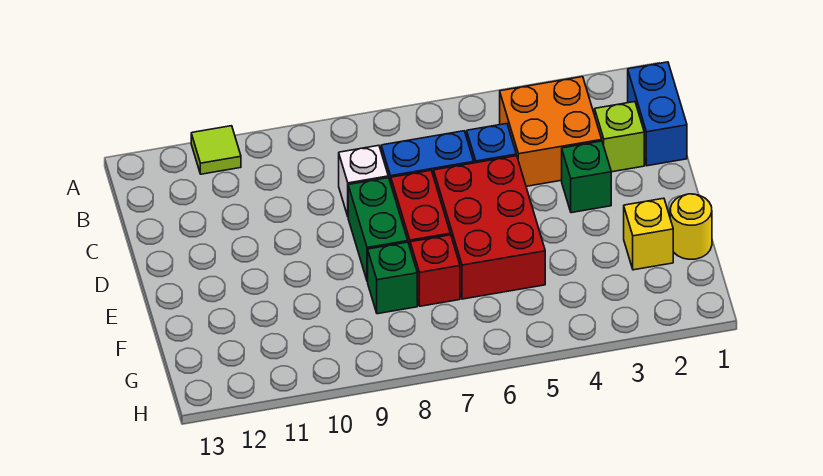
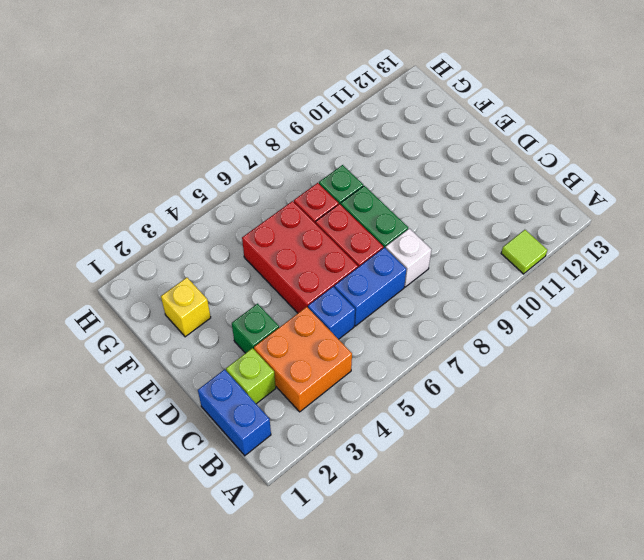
yellow 1x1 round brick [670,194,712,259] -> none

